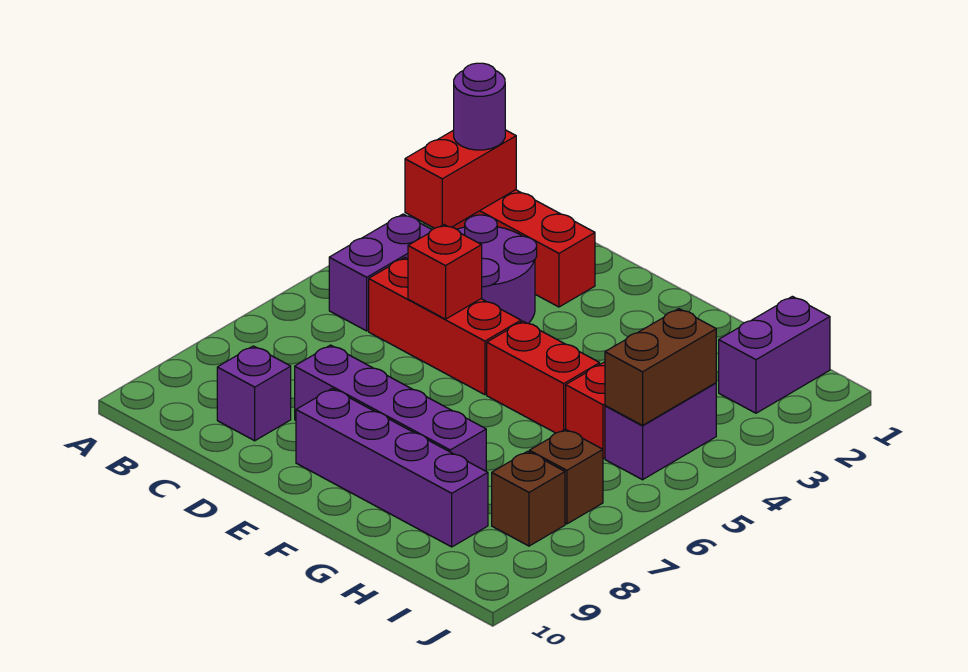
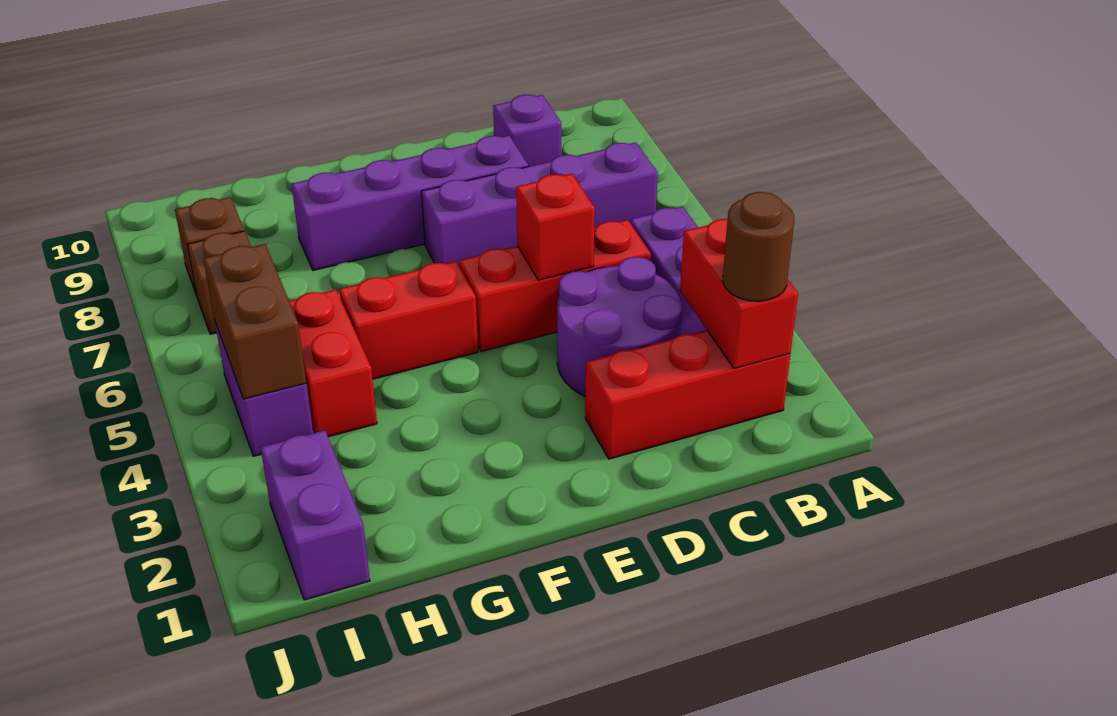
purple 1x1 round brick [454,63,505,150] -> brown 1x1 round brick [723,192,794,301]
purple 1x4 brick [296,389,488,547] -> purple 1x4 brick moved to [421,142,658,265]

